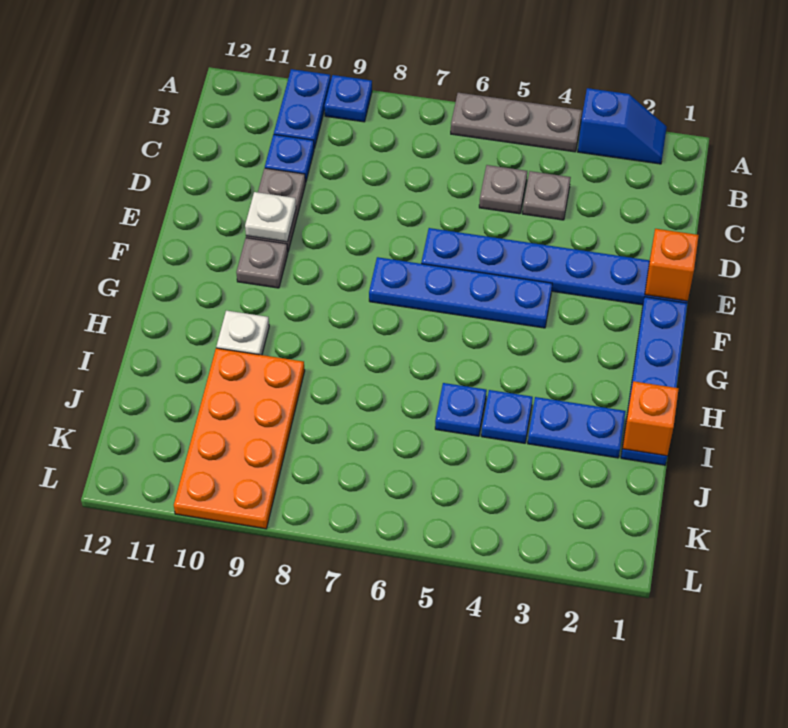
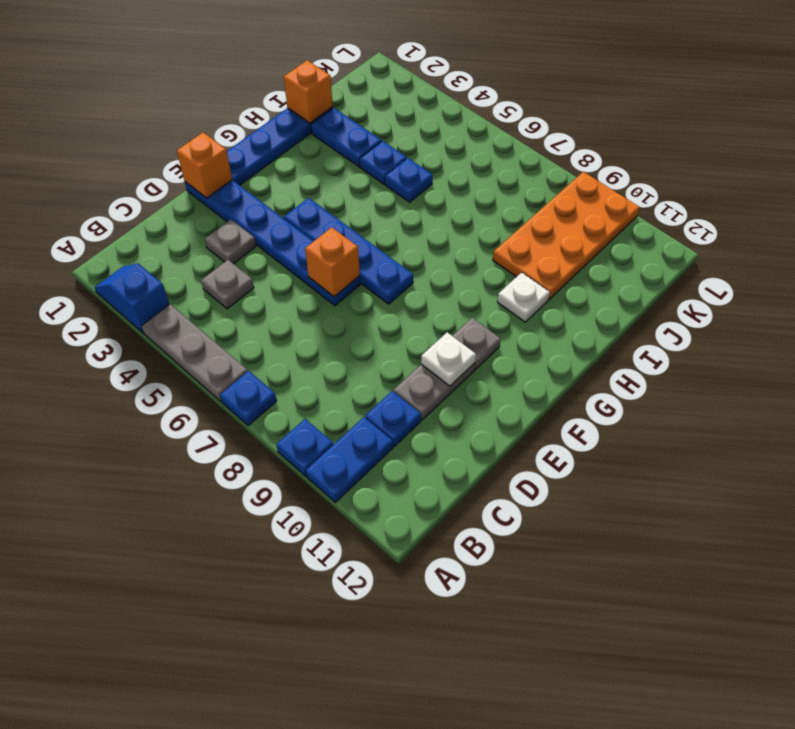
none -> blue 1x1 plate [220,371,277,426]
grey 1x1 plate [479,165,527,214] -> grey 1x1 plate moved to [205,219,256,264]
none -> orange 1x1 brick [305,227,360,297]

